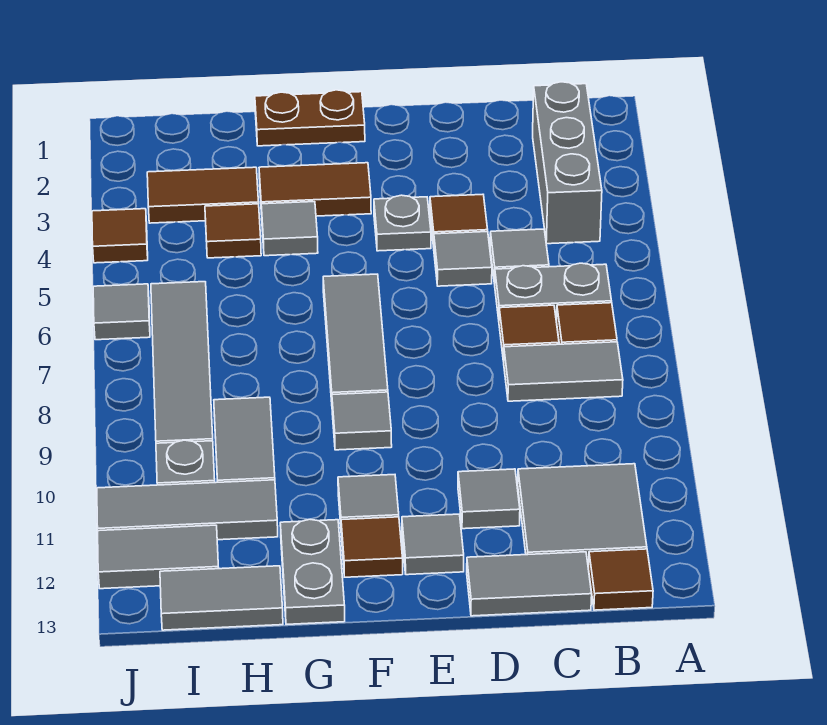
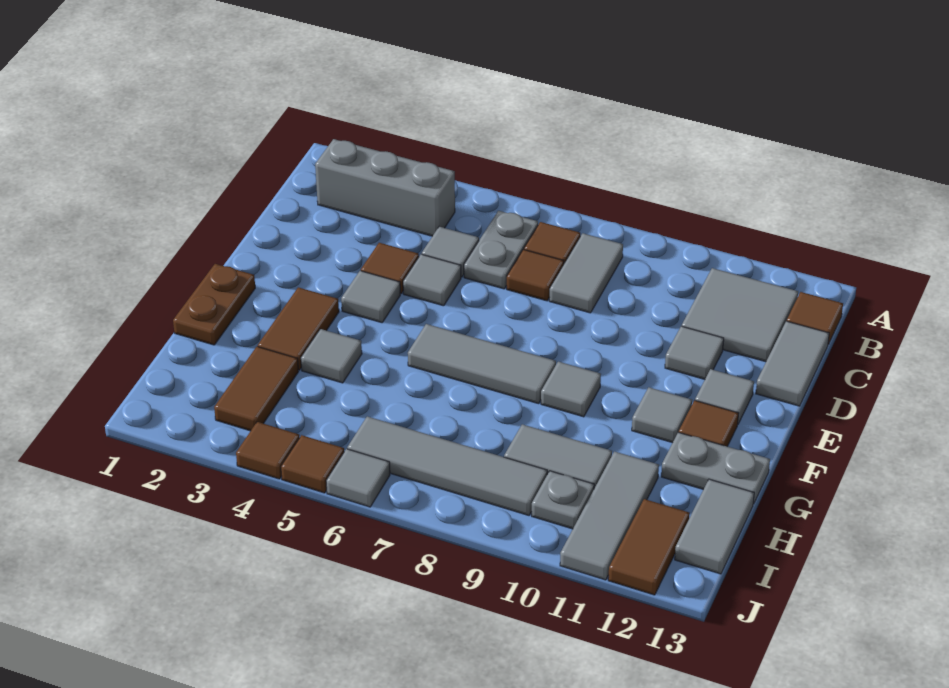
grey 1x1 plate [374,195,431,251] -> grey 1x1 tile [341,271,400,323]
brown 1x1 tile [205,204,261,258] -> brown 1x1 tile moved to [281,435,344,493]
grey 1x2 tile [98,525,219,589] -> brown 1x2 tile [608,499,690,595]

